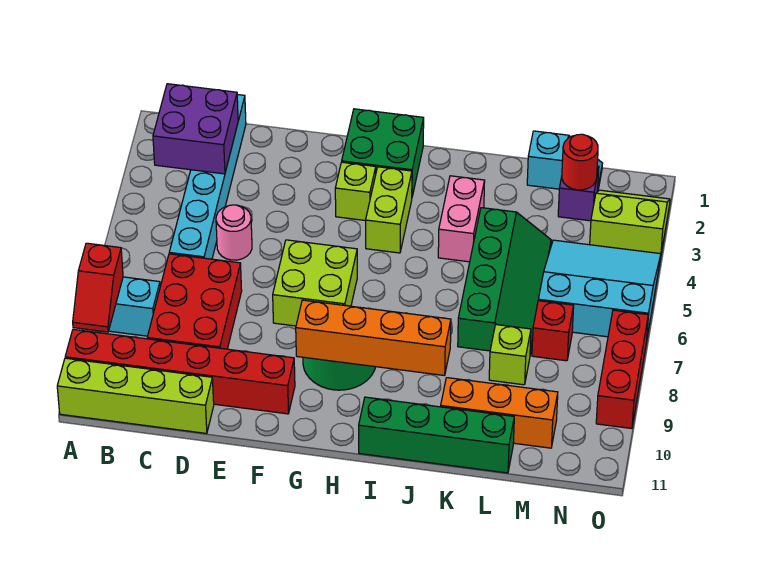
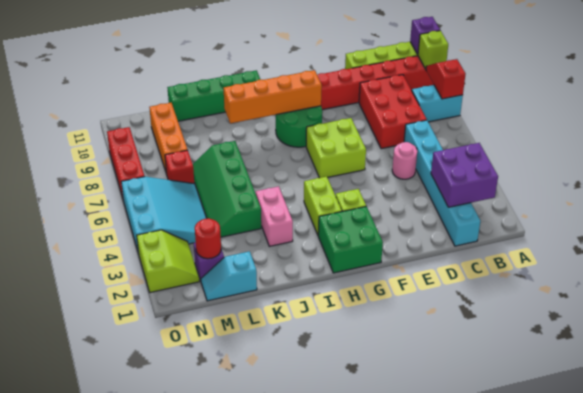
none -> purple 1x1 brick [410,17,440,54]
orange 1x3 brick [441,378,558,448] -> orange 1x3 brick turned to [149,103,188,174]
lime 1x1 brick [489,325,531,385] -> lime 1x1 brick moved to [418,31,448,69]
cyan 3x3 slope [538,240,661,337] -> cyan 3x3 slope turned to [121,177,206,250]
lime 2x2 slope [590,190,670,254] -> lime 2x2 slope turned to [137,230,200,293]

